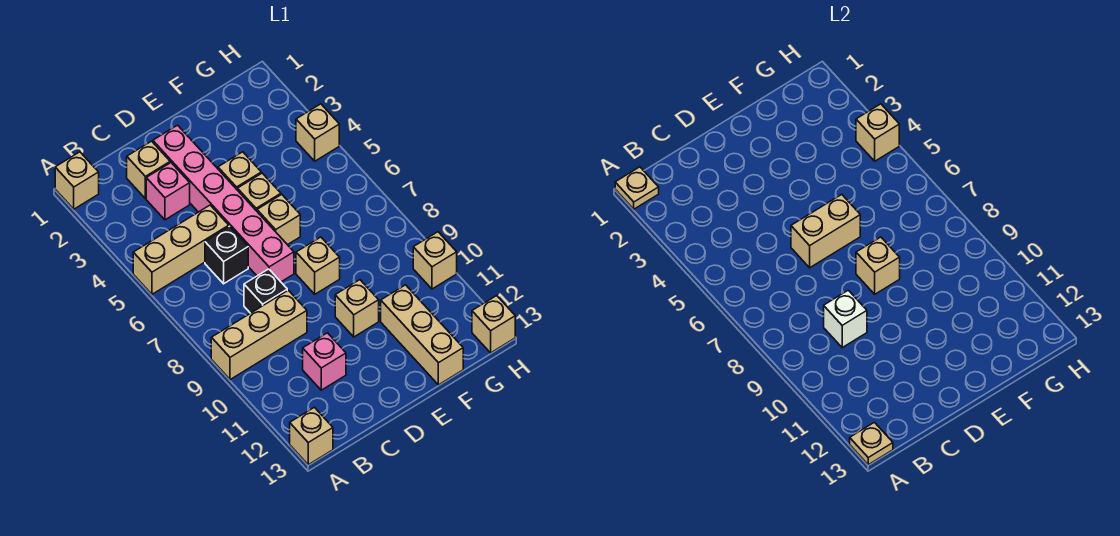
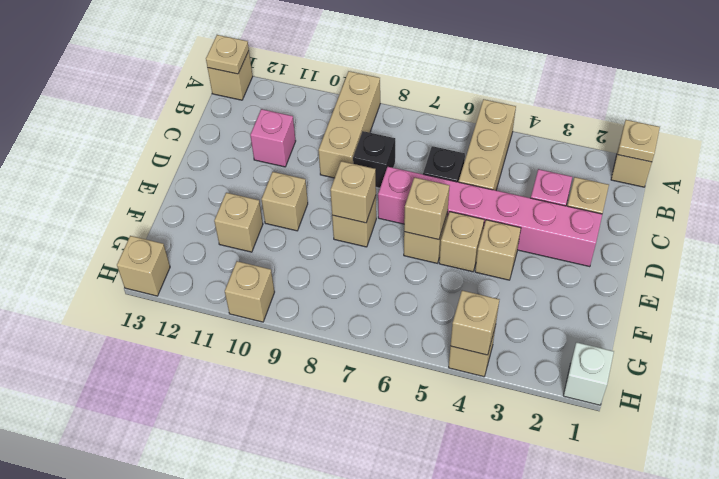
white 1x1 brick [824,290,867,348] -> white 1x1 brick moved to [563,342,614,405]
tan 1x2 brick [791,194,860,268] -> tan 1x1 brick [404,177,450,240]
tan 1x3 brick [381,285,463,385] -> tan 1x1 brick [214,193,263,252]

